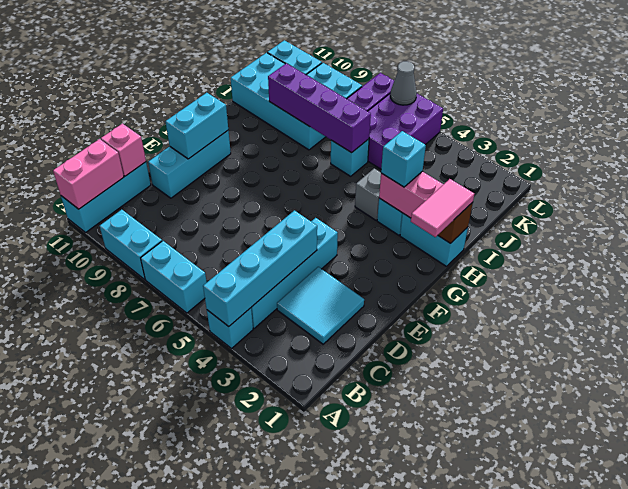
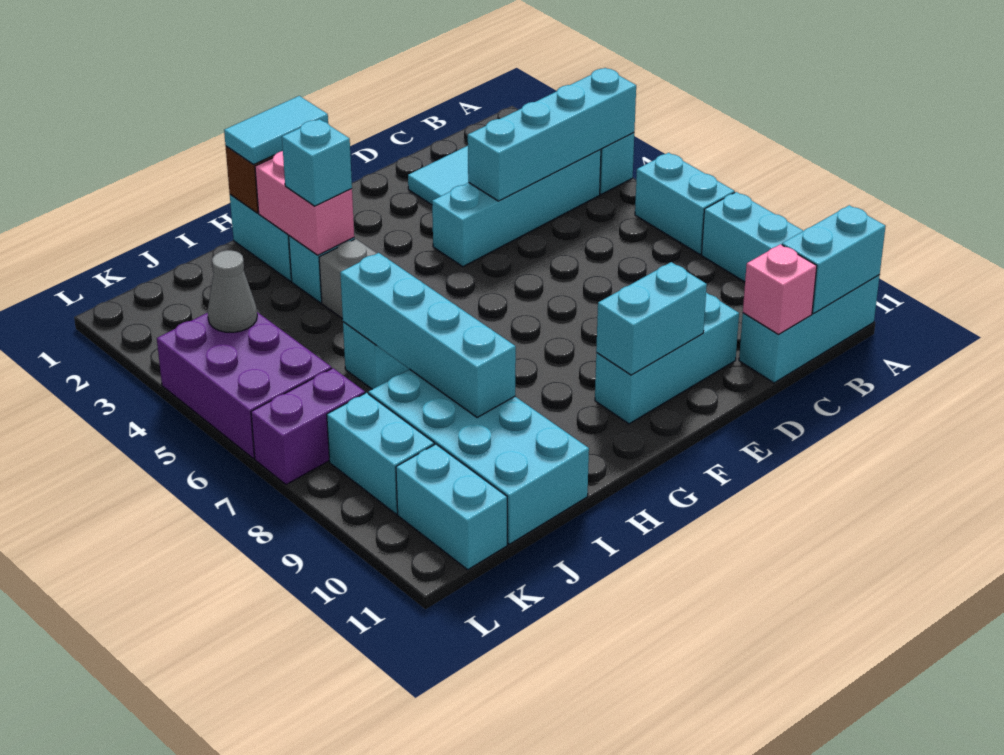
pink 1x2 brick [53,139,124,209] -> cyan 1x2 brick [782,205,886,314]
pink 1x2 tile [411,179,474,237] -> cyan 1x2 tile [224,96,328,164]
purple 1x4 brick [268,63,371,153] -> cyan 1x4 brick [340,253,516,417]
purple 2x3 brick [368,94,443,169] -> purple 2x3 brick turned to [157,312,332,459]
grey 1x1 cone [390,61,417,105] -> grey 1x1 cone moved to [208,250,257,332]

